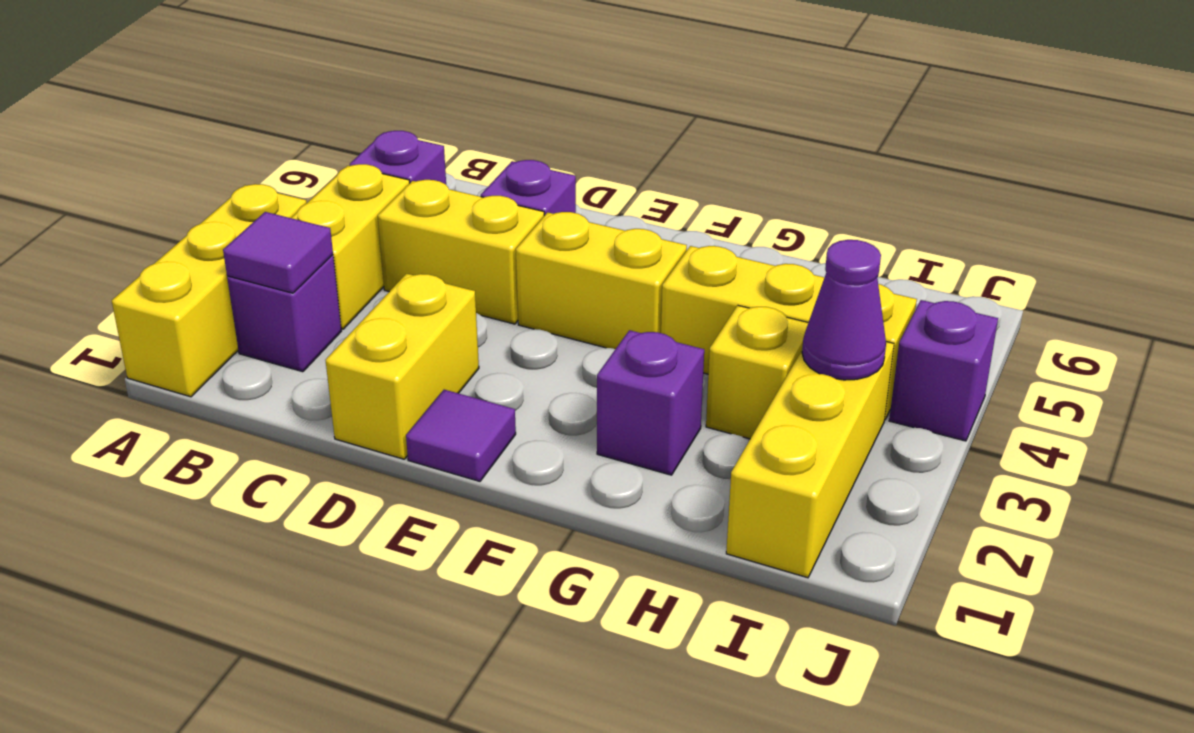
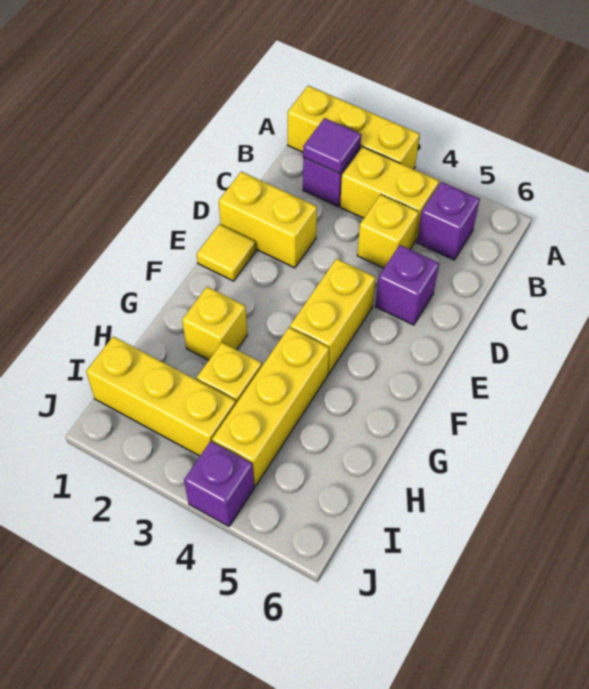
yellow 1x2 brick [378,180,544,324] -> yellow 1x1 brick [357,194,419,268]
purple 1x1 tile [406,390,516,481] -> yellow 1x1 tile [197,224,256,281]
purple 1x1 brick [597,330,704,475] -> yellow 1x1 brick [182,287,247,360]
purple 1x1 cone [802,240,886,380] -> none

